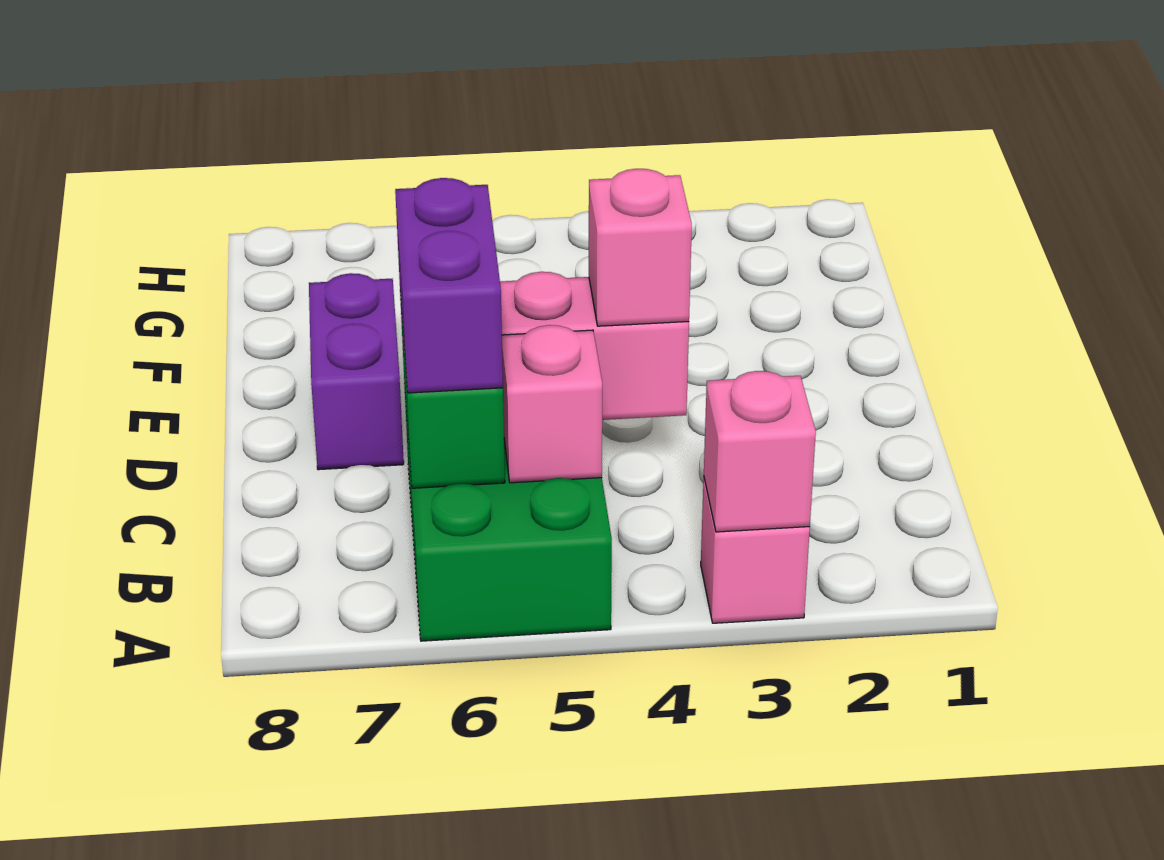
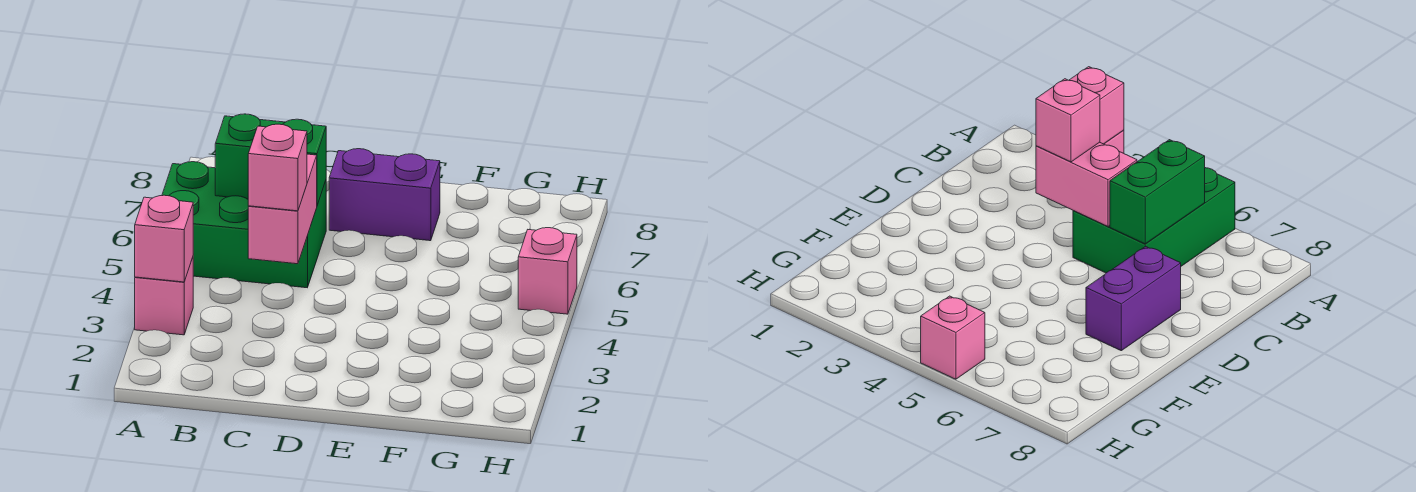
pink 1x1 brick [502,325,602,483] -> pink 1x1 brick moved to [518,228,577,314]
purple 1x2 brick [395,178,503,393] -> none

